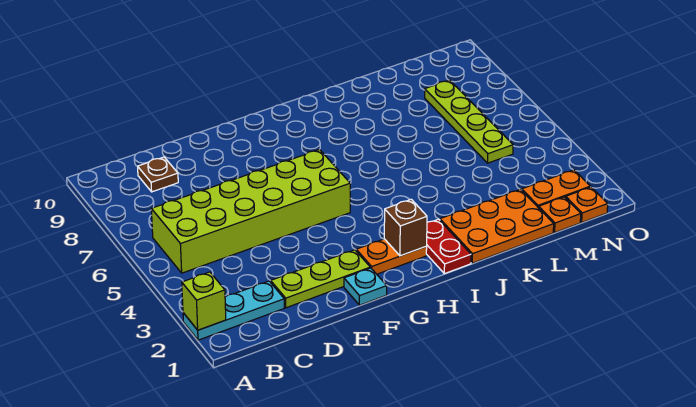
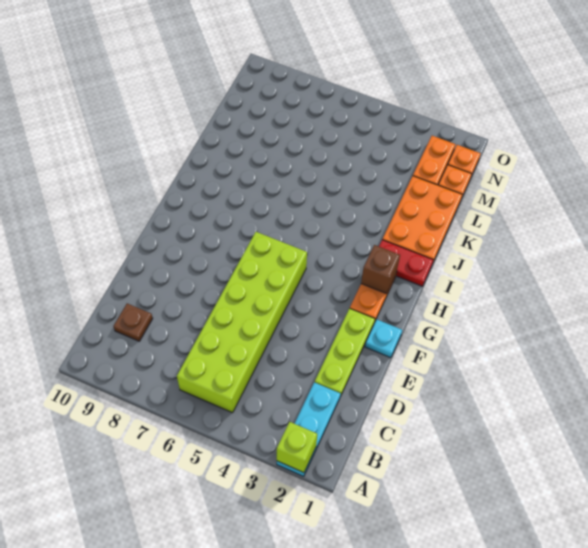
lime 1x4 plate [425,80,513,163] -> none

